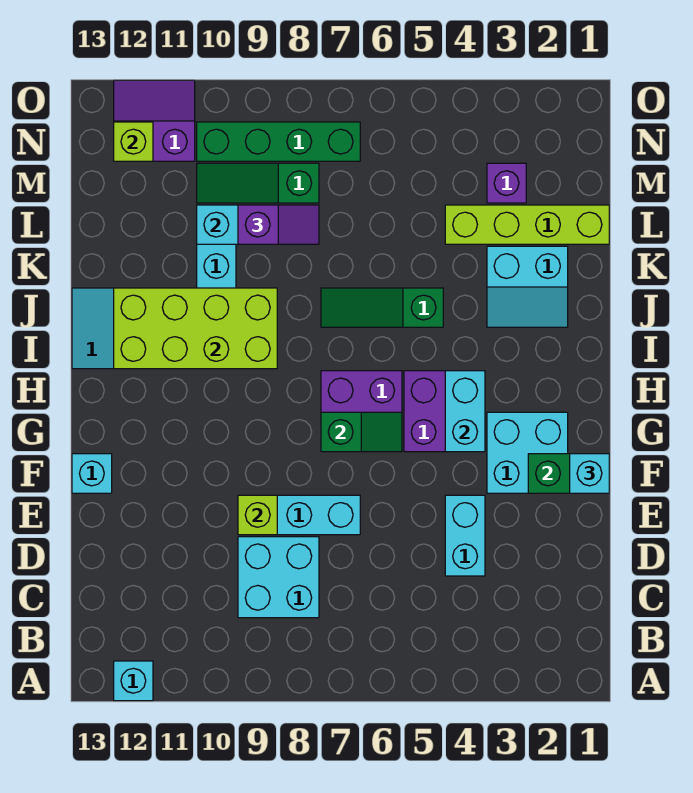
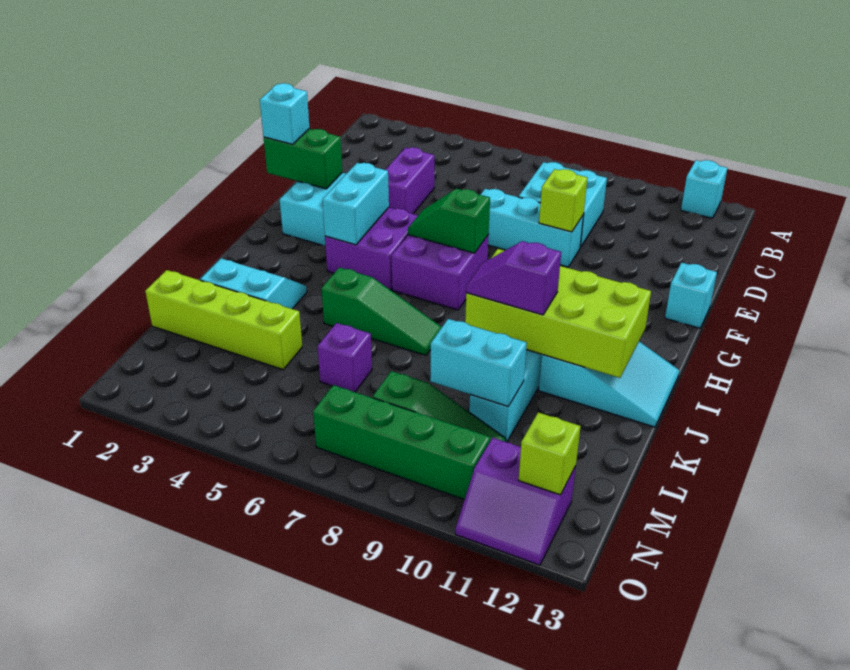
cyan 1x2 brick [445,495,485,576] -> purple 1x2 brick [385,147,434,214]
purple 1x2 slope [238,205,319,244] -> purple 1x2 slope moved to [466,241,561,315]
purple 1x1 brick [487,163,526,203] -> purple 1x1 brick moved to [318,323,372,392]

